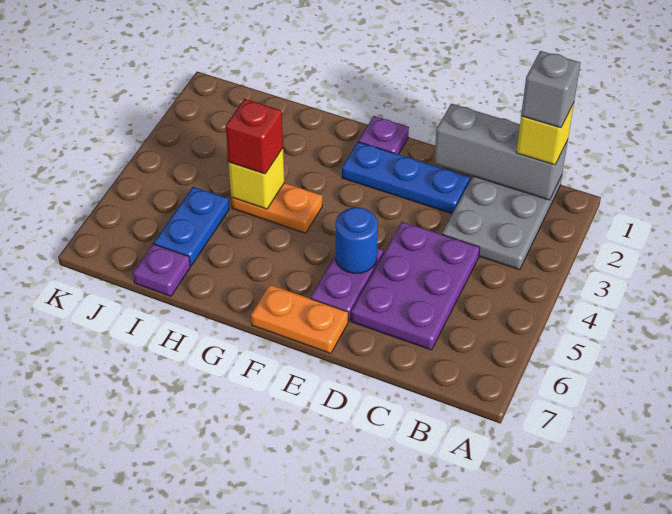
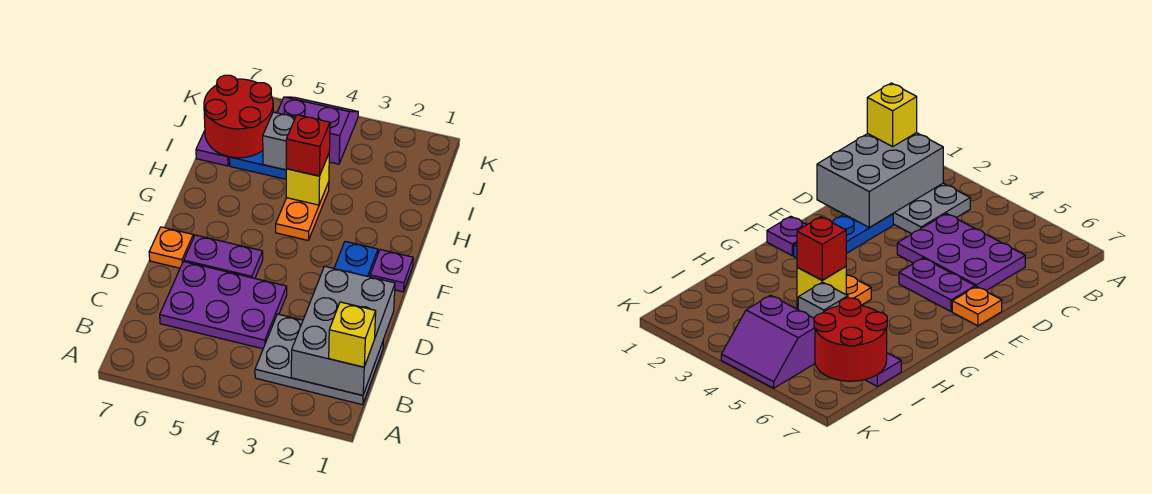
grey 1x3 brick [434,104,568,200] -> grey 2x3 brick [291,266,395,395]
grey 1x1 brick [521,51,581,128] -> grey 1x1 brick moved to [263,112,295,170]
blue 1x1 round brick [336,207,378,273] -> none
orange 1x2 plate [251,285,348,354] -> orange 1x1 plate [149,227,193,268]
none -> red 2x2 round brick [204,75,273,158]
none -> purple 2x2 slope [277,97,358,164]

